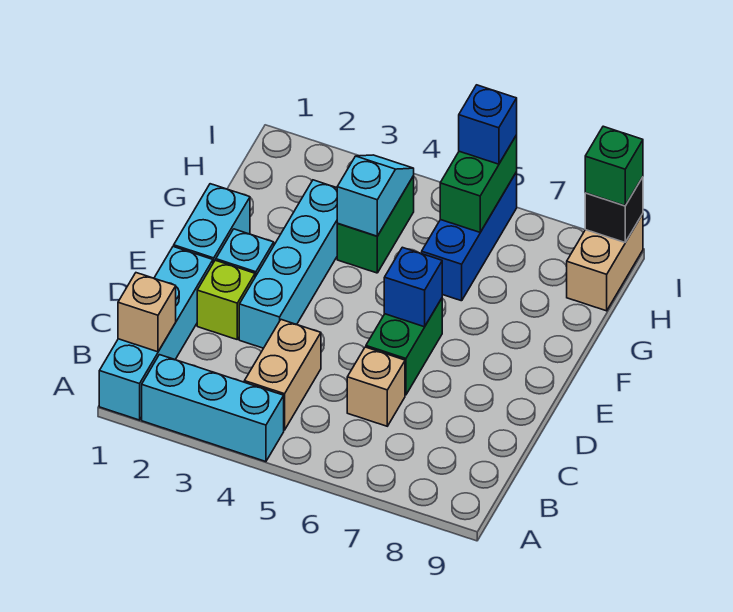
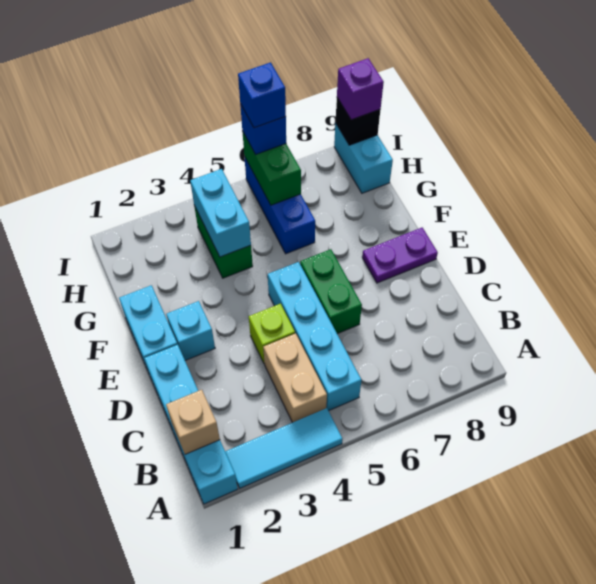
cyan 1x3 brick [142,355,284,462] -> cyan 1x3 tile [225,408,343,488]
tan 1x1 brick [347,347,405,426] -> none
lime 1x1 brick [197,260,255,339] -> lime 1x1 brick moved to [249,304,295,364]
cyan 1x4 brick [239,180,338,348] -> cyan 1x4 brick moved to [268,262,362,411]
blue 1x1 brick [384,247,442,327] -> blue 1x1 brick moved to [238,62,286,128]
none -> purple 1x2 plate [362,228,438,283]
cyan 1x2 slope [337,155,414,236] -> cyan 1x2 brick [190,169,251,257]
tan 1x2 brick [567,214,643,311] -> cyan 1x2 brick [334,123,393,193]
green 1x1 brick [585,126,643,206] -> purple 1x1 brick [337,58,384,120]

